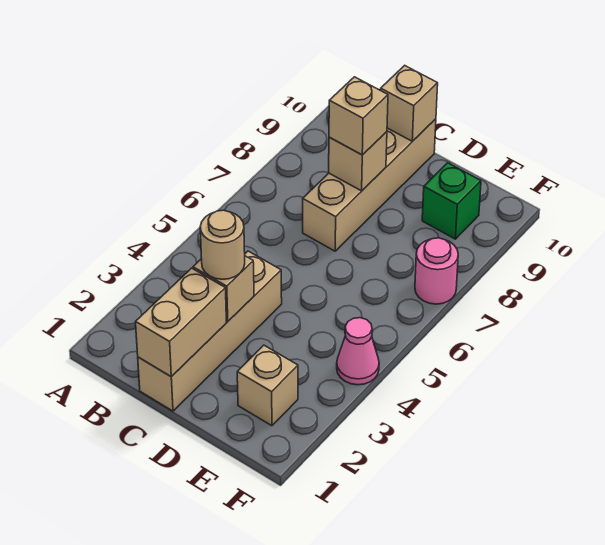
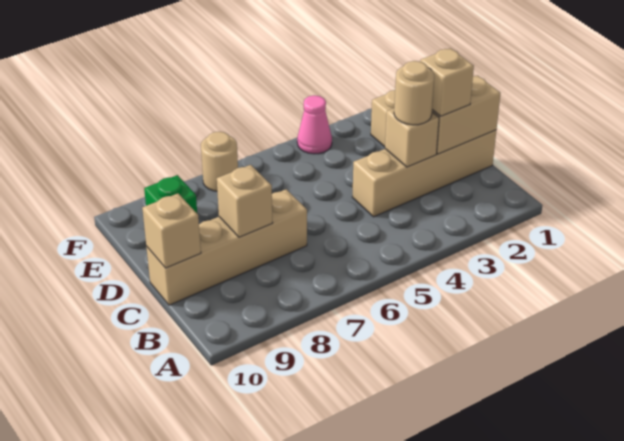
tan 1x1 brick [329,77,388,155] -> tan 1x1 brick moved to [420,48,474,116]
pink 1x1 round brick [415,238,458,304] -> tan 1x1 round brick [201,132,238,191]

